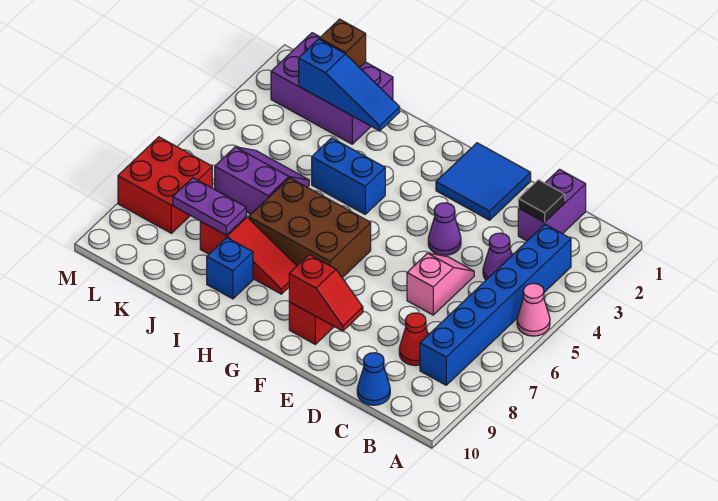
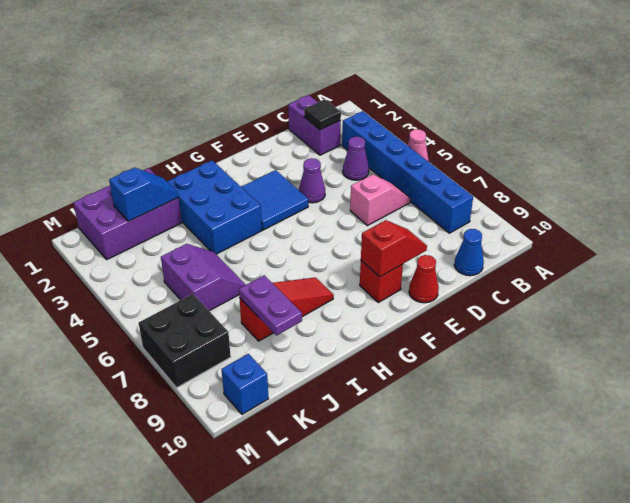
red 1x1 cone [399,313,428,366] -> red 1x1 cone moved to [409,255,439,303]
pink 1x2 slope [407,253,474,315] -> pink 1x2 slope turned to [350,174,411,226]
blue 2x2 tile [436,143,531,220] -> blue 2x2 tile moved to [242,170,308,230]
brown 2x3 brick [249,178,371,278] -> none
blue 1x2 brick [312,138,385,214] -> blue 2x3 brick [167,160,262,254]
blue 1x3 slope [299,39,400,131] -> blue 1x2 slope [109,168,178,221]
blue 1x1 brick [207,238,253,299] -> blue 1x1 brick moved to [221,354,269,414]
purple 2x2 slope [215,147,309,214] -> purple 2x2 slope turned to [161,244,246,311]
purple 1x2 plate [173,178,246,235] -> purple 1x2 plate turned to [239,275,302,336]
brown 1x1 brick [320,19,366,68] -> none
red 2x2 brick [118,137,212,233] -> black 2x2 brick [139,294,231,388]

